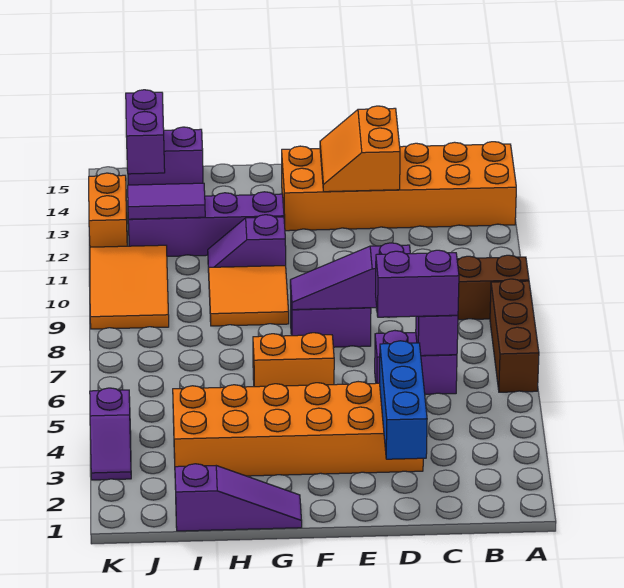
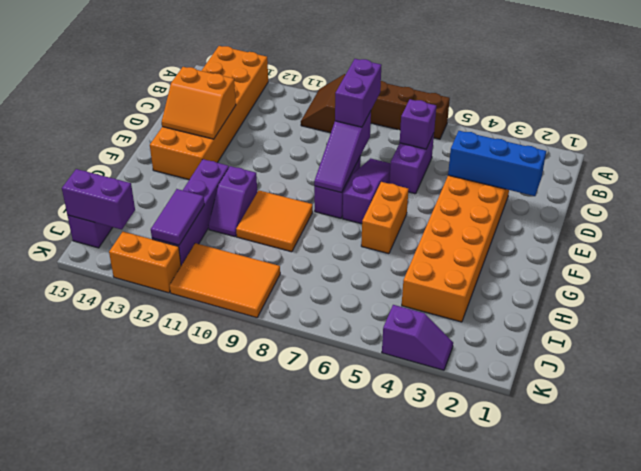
purple 1x2 brick [376,250,459,317] -> purple 1x2 brick moved to [335,59,381,127]
purple 1x3 slope [175,464,302,531] -> purple 1x3 slope moved to [343,158,391,224]

